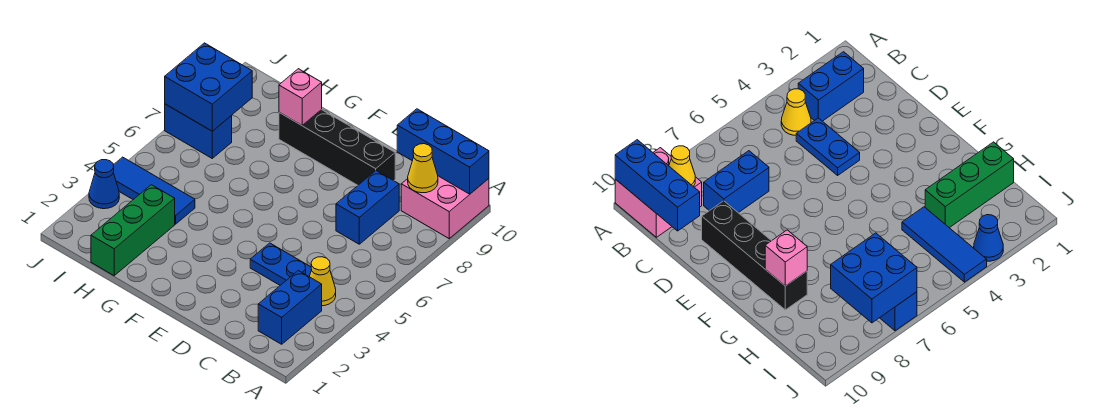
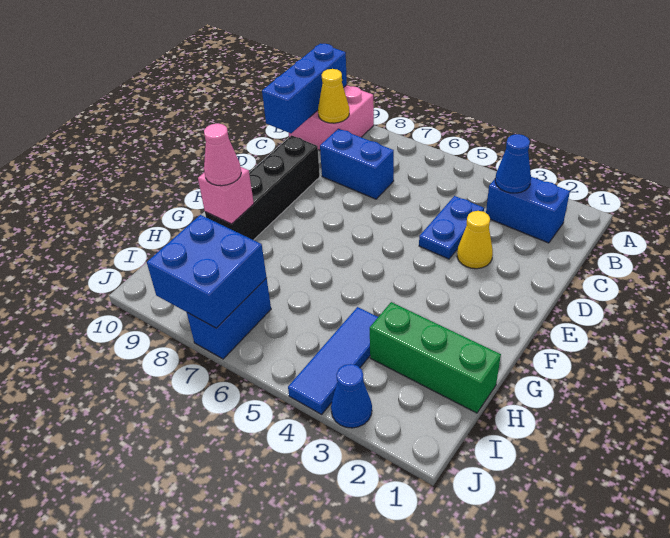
none -> blue 1x1 cone [495,134,531,193]
yellow 1x1 cone [310,257,336,306] -> yellow 1x1 cone moved to [457,211,493,269]
none -> pink 1x1 cone [204,123,241,186]

